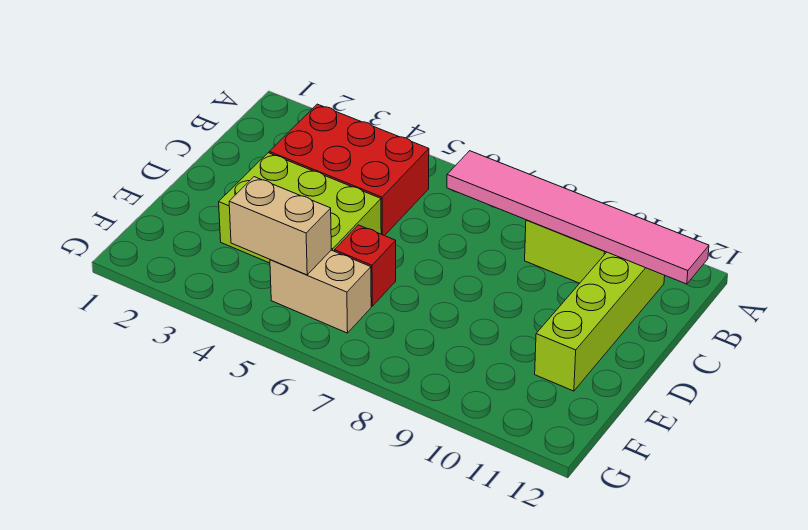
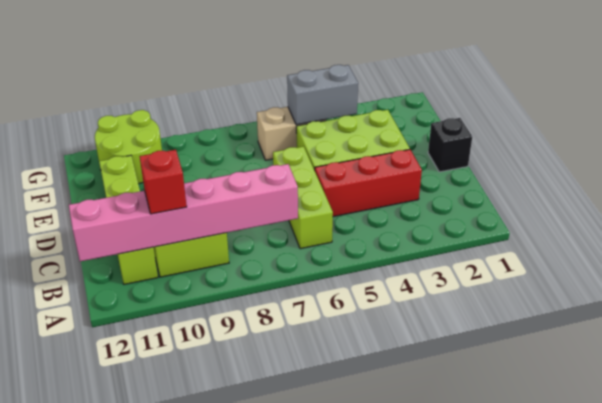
red 2x3 brick [269,104,429,236] -> red 1x3 brick [315,149,422,217]
none -> lime 1x3 brick [273,146,333,249]
pink 1x6 tile [447,151,709,284] -> pink 1x6 brick [69,164,298,261]
none -> black 1x1 brick [428,118,472,172]
red 1x1 brick [335,225,396,306] -> red 1x1 brick moved to [140,150,187,214]
tan 1x2 brick [229,177,331,275] -> grey 1x2 brick [287,65,358,125]
none -> lime 2x2 round brick [95,110,162,184]

